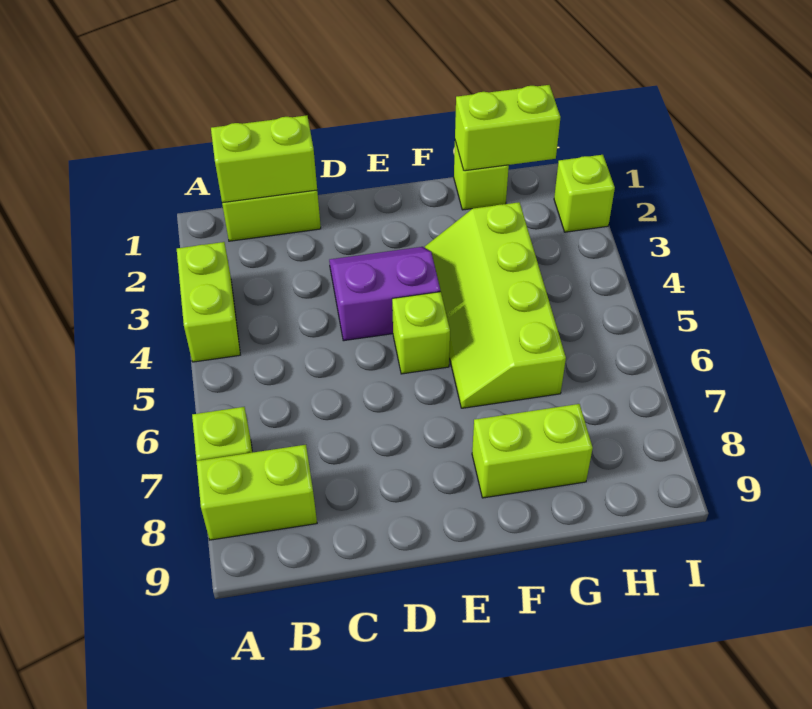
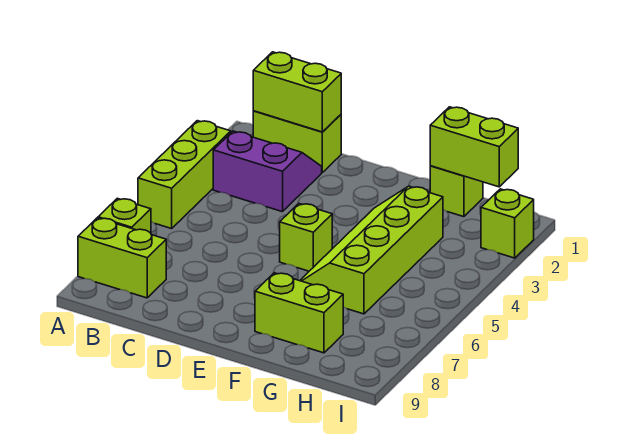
lime 1x2 brick [177,242,240,362] -> lime 1x3 brick [138,121,231,229]
purple 2x2 slope [329,247,440,341] -> purple 2x2 slope moved to [213,131,322,212]

